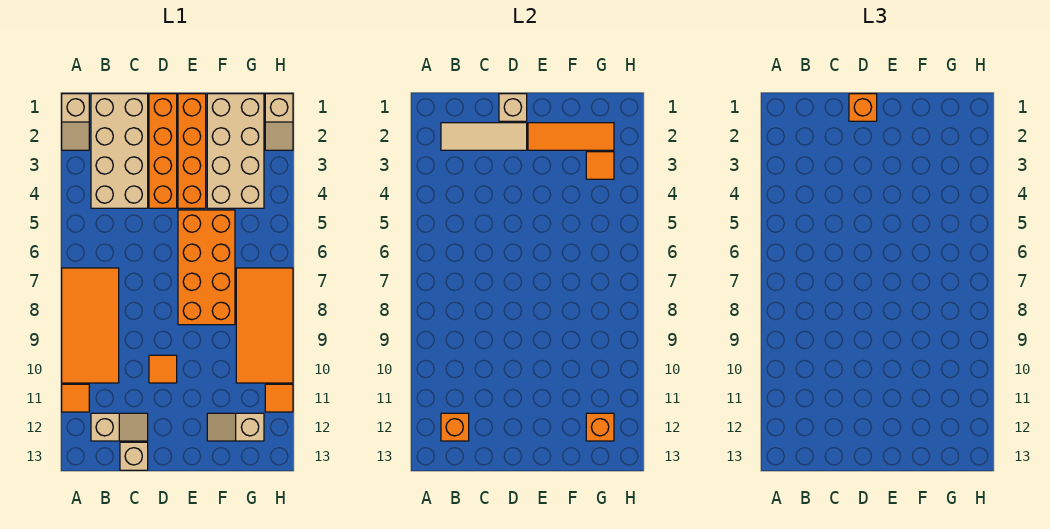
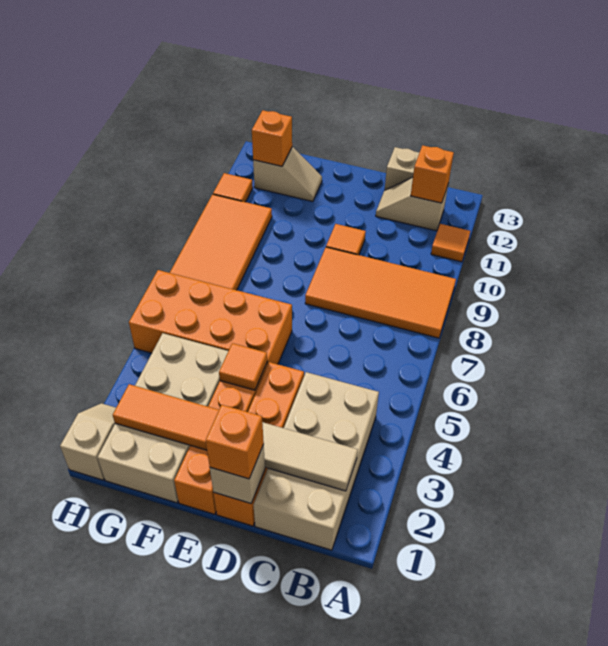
tan 1x2 slope [62,94,89,150] -> none
orange 2x4 tile [62,268,119,383] -> orange 2x4 tile turned to [305,247,456,338]
orange 2x4 brick [178,210,235,325] -> orange 2x4 brick turned to [129,270,292,364]
orange 1x1 tile [586,152,614,179] -> orange 1x1 tile moved to [219,343,267,390]

